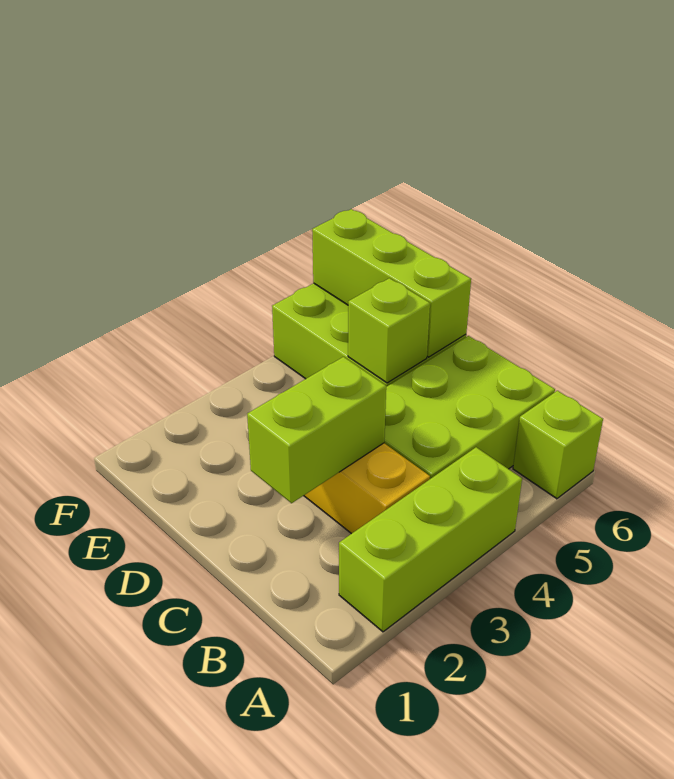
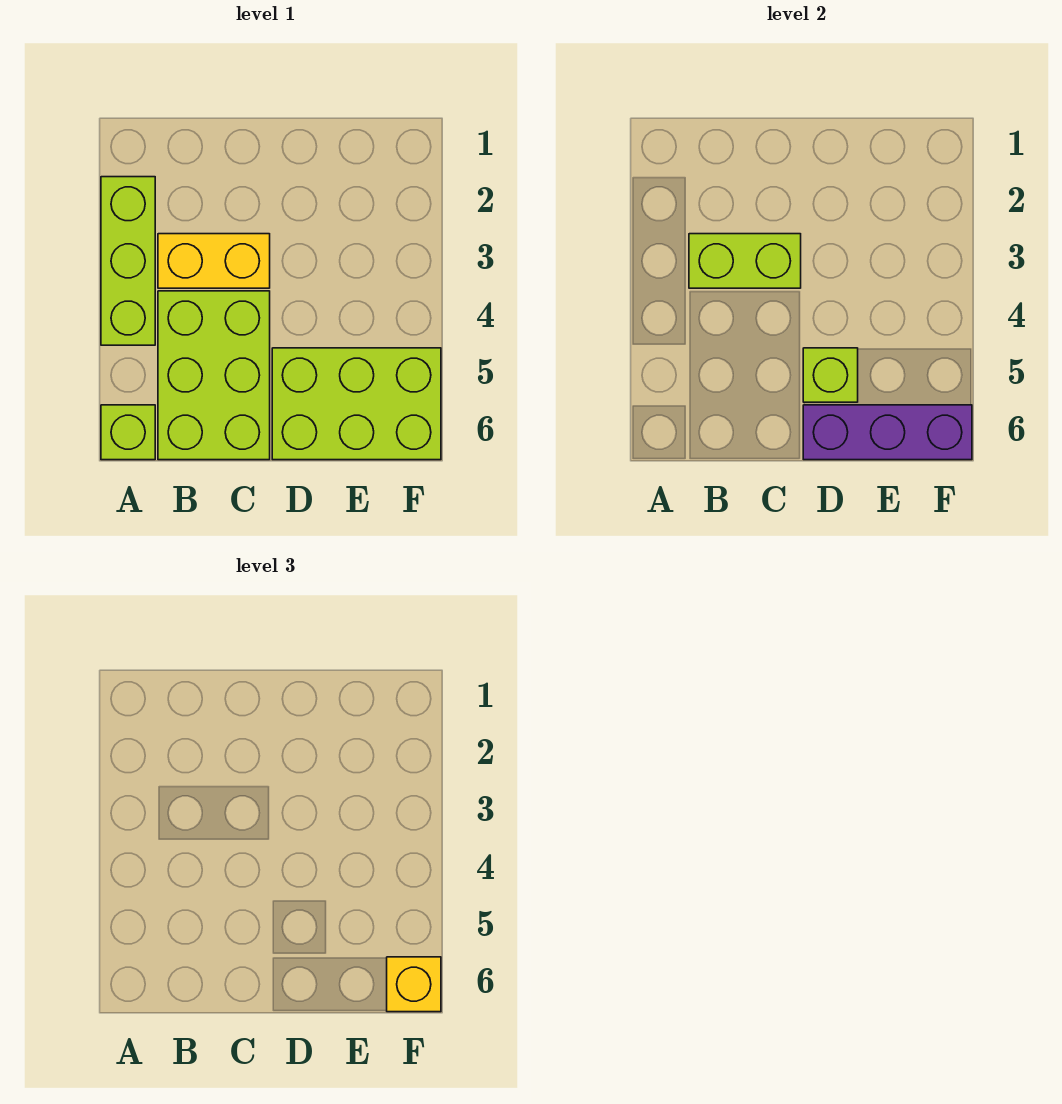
lime 1x2 brick [247,357,386,503] -> lime 1x2 brick turned to [689,234,801,288]
lime 1x3 brick [312,209,471,357] -> purple 1x3 brick [803,405,972,460]
none -> yellow 1x1 brick [387,957,441,1012]

